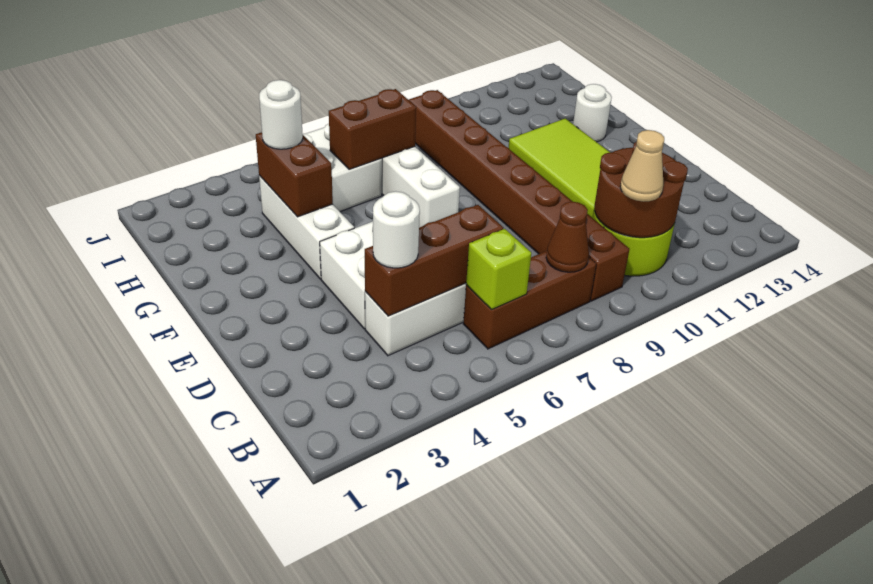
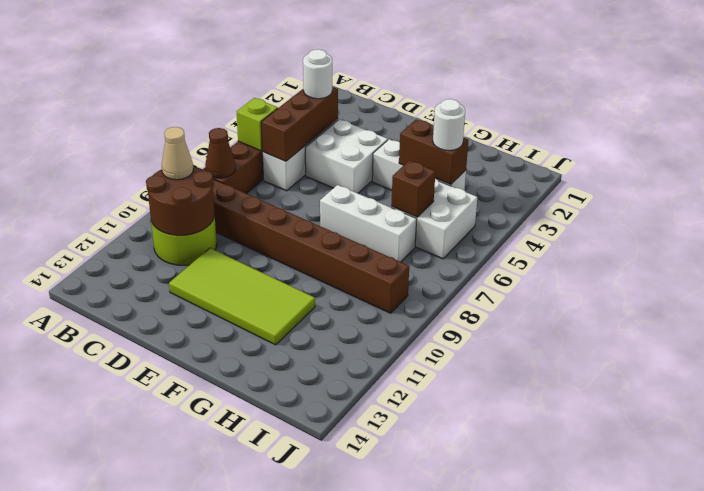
white 1x1 round brick [573,84,612,142] -> none
brown 1x2 brick [329,89,416,169] -> brown 1x1 brick [391,161,436,217]

